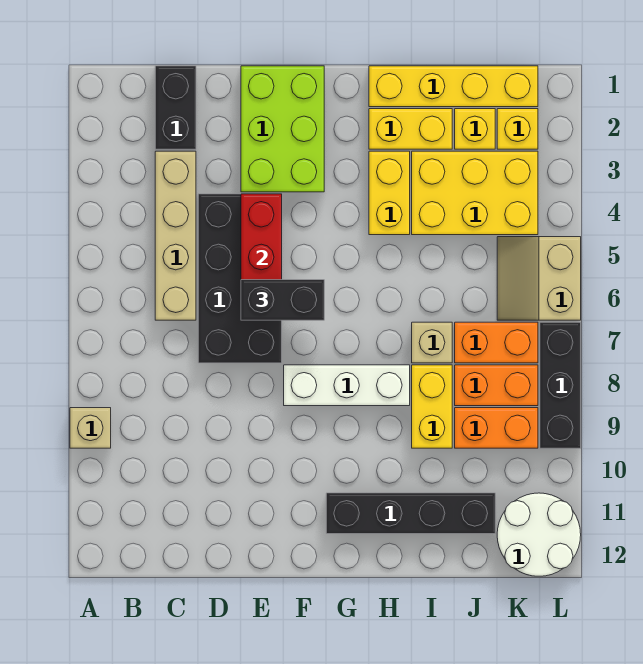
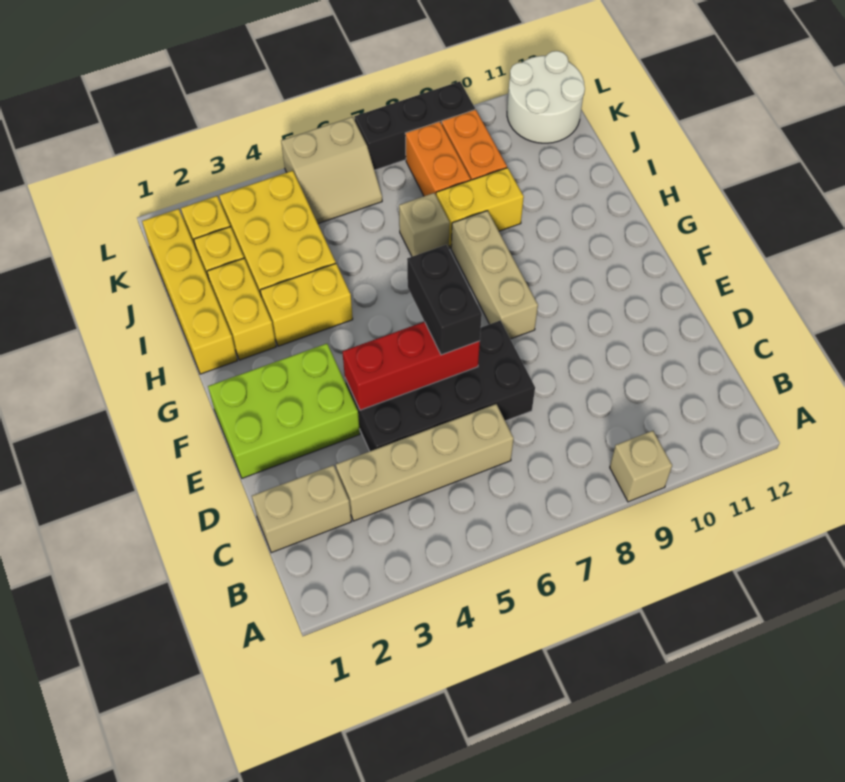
black 1x2 brick [155,66,196,149] -> tan 1x2 brick [252,465,351,553]
white 1x3 brick [284,365,410,406] -> tan 1x3 brick [451,211,538,339]
black 1x4 brick [326,493,495,534] -> none
orange 1x2 brick [455,322,538,363] -> none

